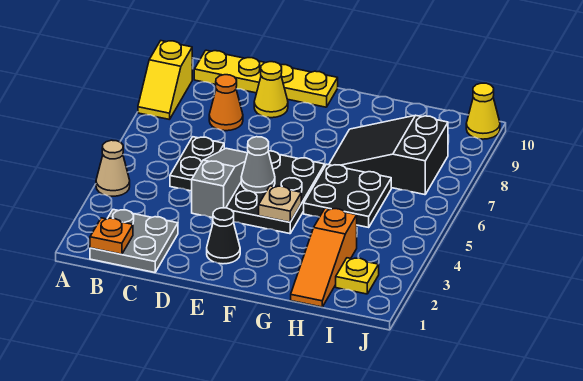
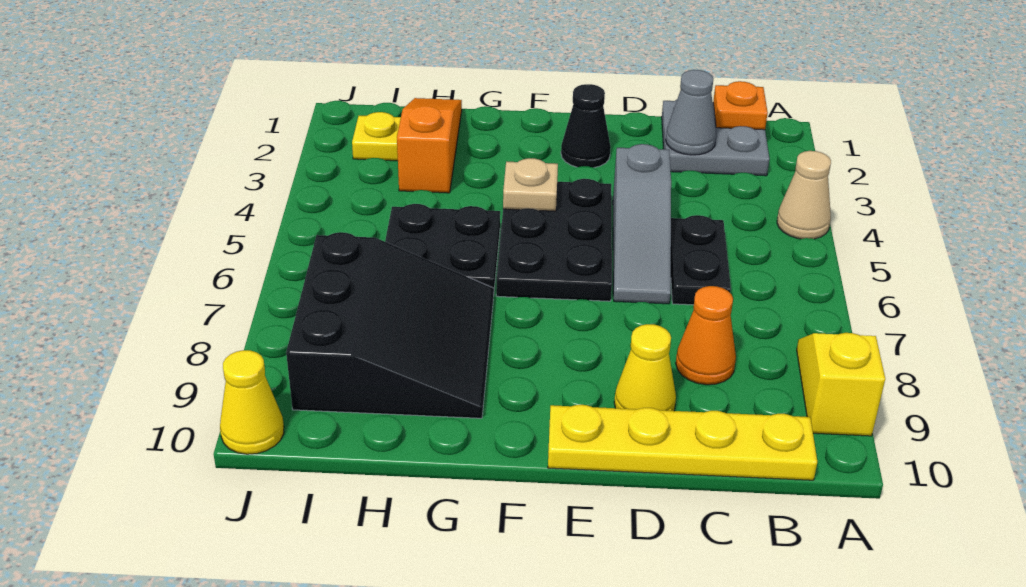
grey 1x1 cone [241,137,275,193] -> grey 1x1 cone moved to [666,70,716,155]
black 2x3 slope [329,115,448,195] -> black 3x3 slope [286,232,494,418]

